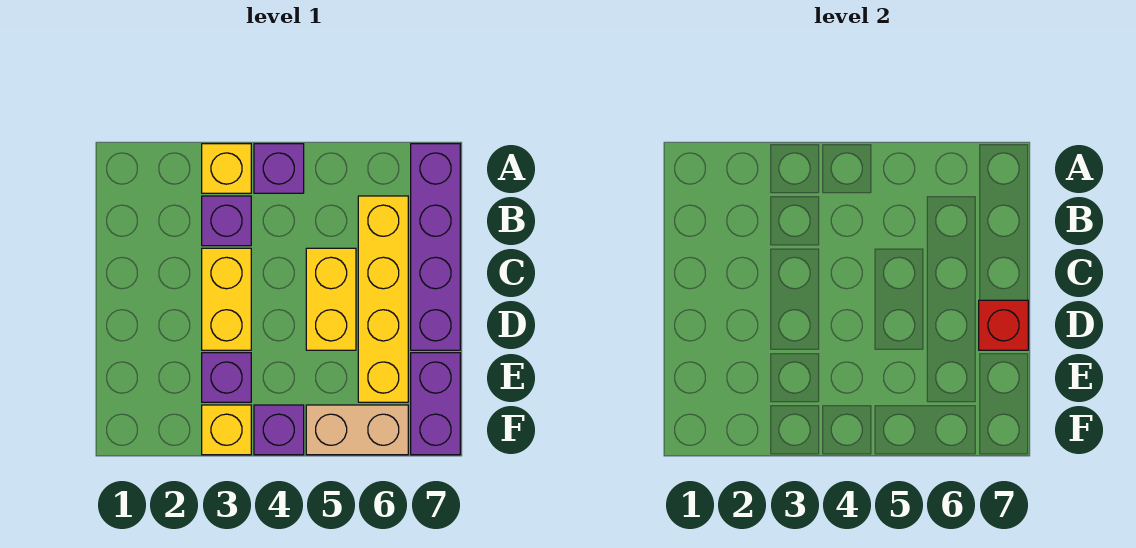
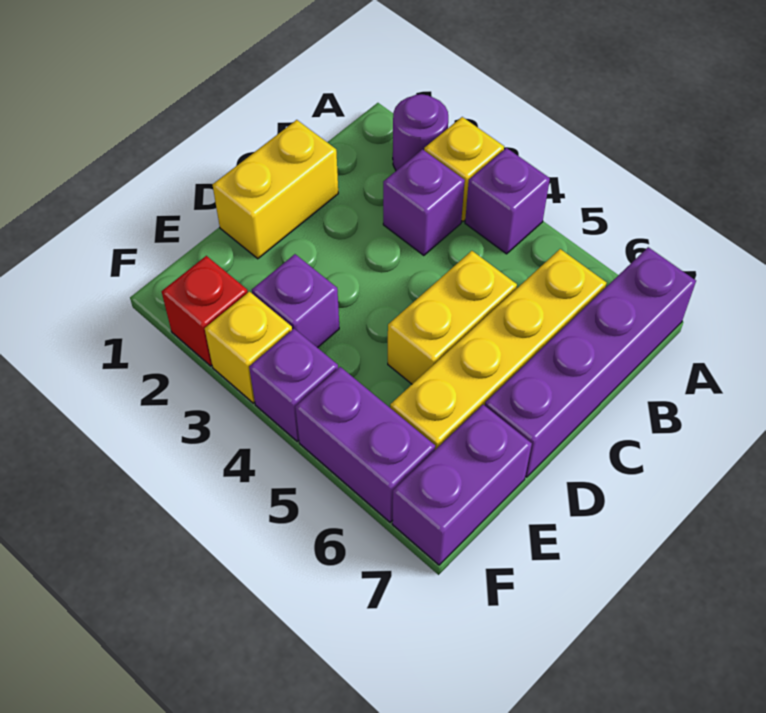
none -> purple 1x1 round brick [393,94,448,171]
yellow 1x2 brick [202,248,251,350] -> yellow 1x2 brick moved to [212,120,338,259]
red 1x1 brick [979,300,1028,350] -> red 1x1 brick moved to [162,256,248,366]
tan 1x2 brick [306,405,408,455] -> purple 1x2 brick [295,367,435,522]

